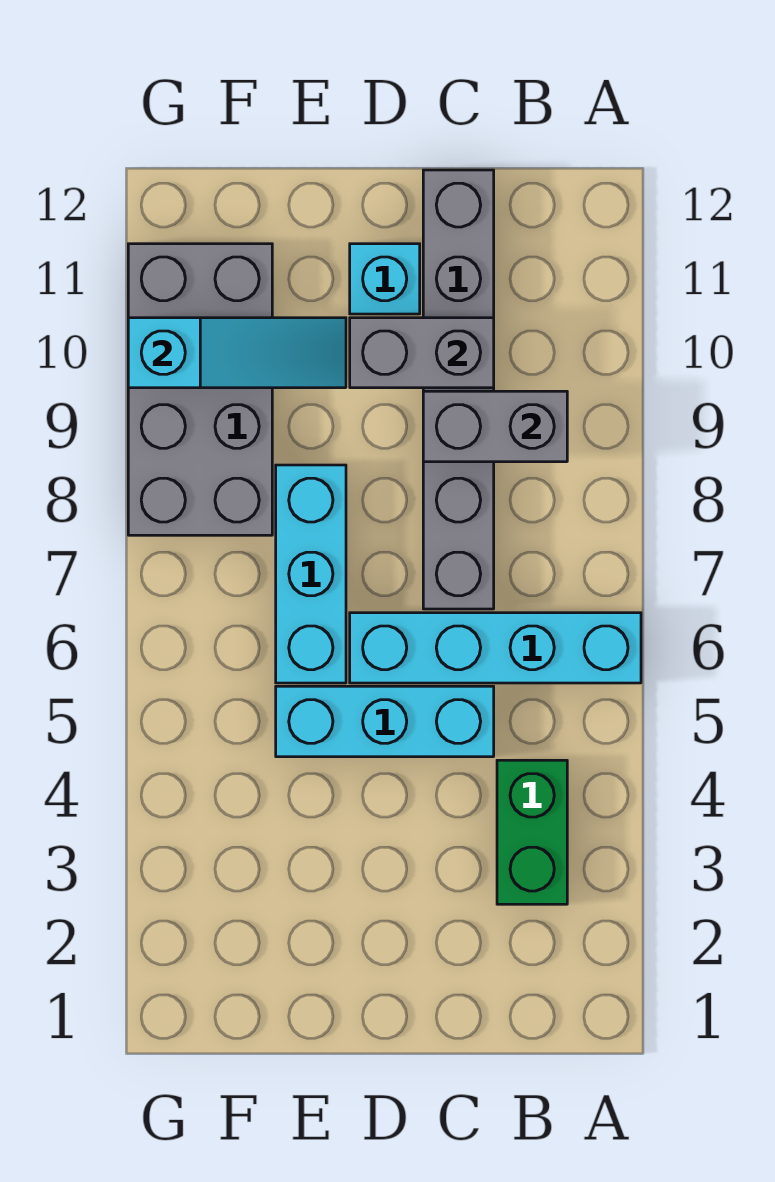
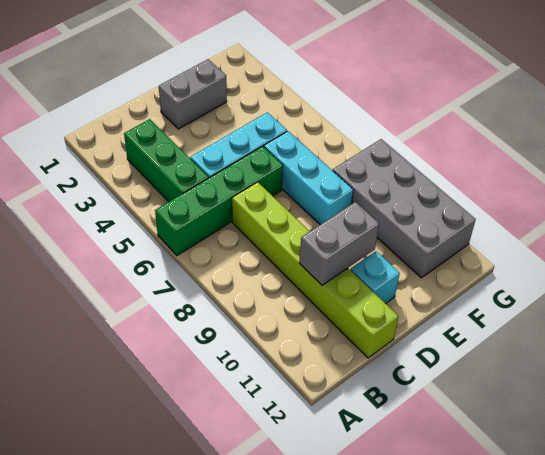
cyan 1x4 brick [350,613,641,683] -> green 1x4 brick [155,146,283,255]
green 1x2 brick [497,760,567,904] -> green 1x3 brick [124,119,209,202]
grey 1x2 brick [423,391,567,462] -> grey 1x2 brick moved to [159,59,227,129]
grey 1x6 brick [423,170,494,609] -> lime 1x6 brick [232,182,398,358]
cyan 1x3 slope [128,318,346,388] -> none

